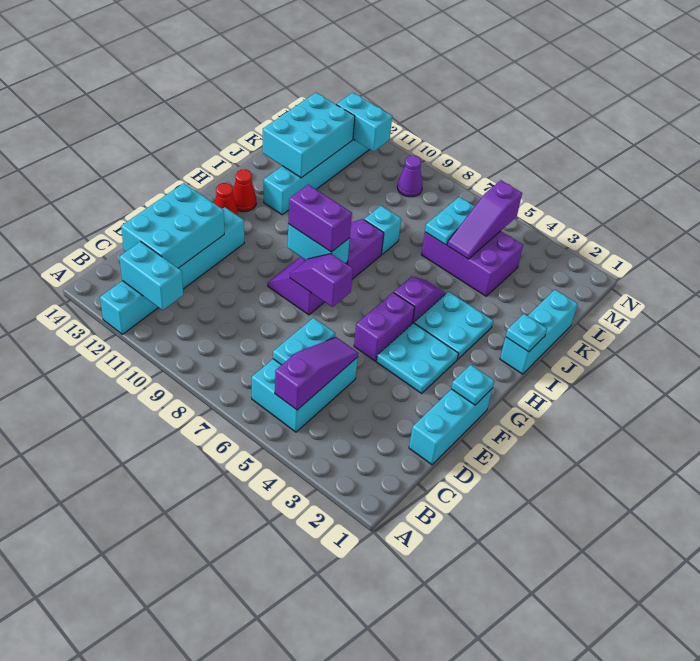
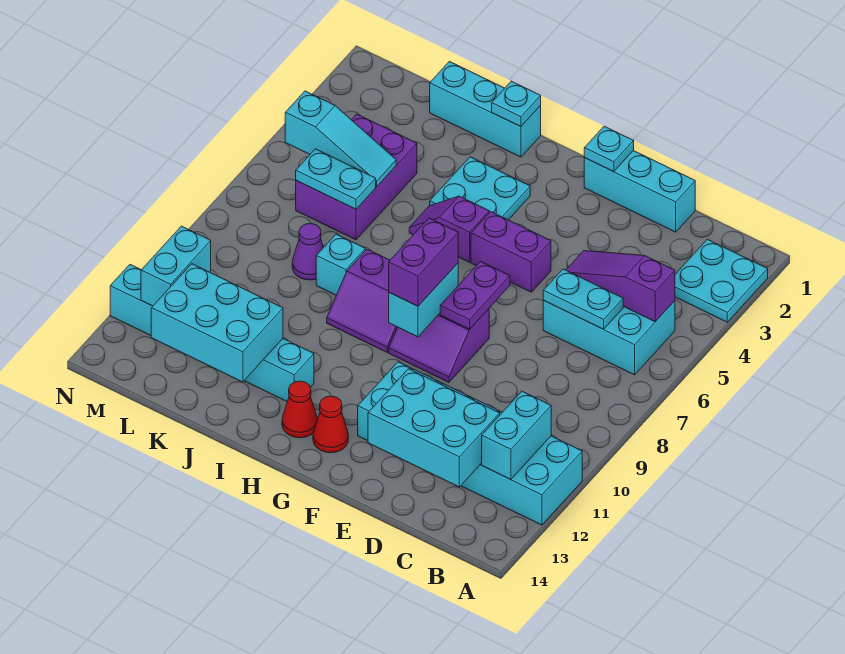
cyan 1x6 brick [100,207,244,334] -> cyan 2x6 brick [358,362,582,525]
cyan 2x2 plate [377,323,458,393] -> cyan 2x2 plate moved to [675,239,768,322]
purple 1x2 slope [289,254,353,307] -> purple 1x2 plate [440,262,510,329]
purple 1x3 slope [447,180,522,259] -> cyan 1x3 slope [285,91,396,187]
purple 1x1 cone [397,156,423,197] -> purple 1x1 cone moved to [292,223,323,280]

